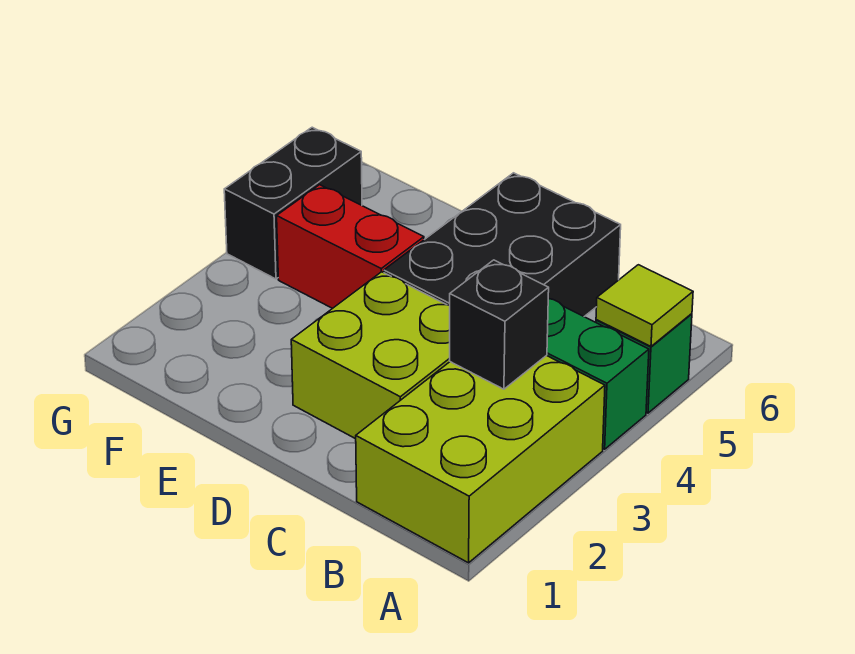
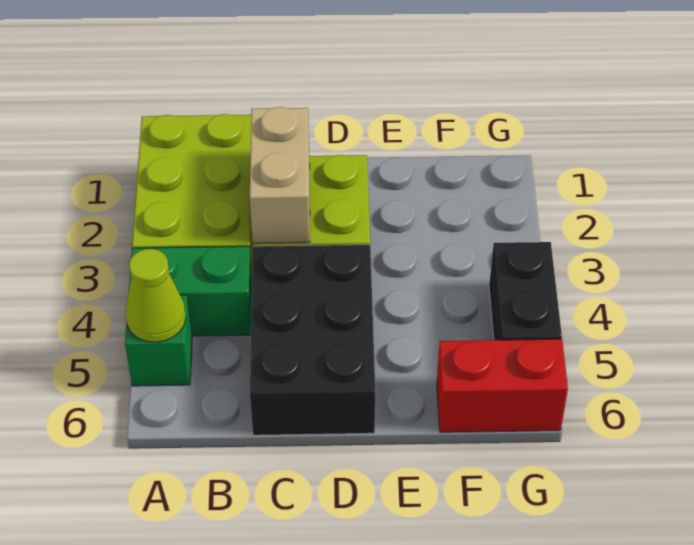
lime 1x1 tile [596,265,693,346] -> lime 1x1 cone [125,249,186,342]
black 1x1 brick [450,260,549,389] -> none
none -> tan 1x2 brick [250,107,310,244]
red 1x2 brick [277,185,424,308] -> red 1x2 brick moved to [437,339,568,432]

